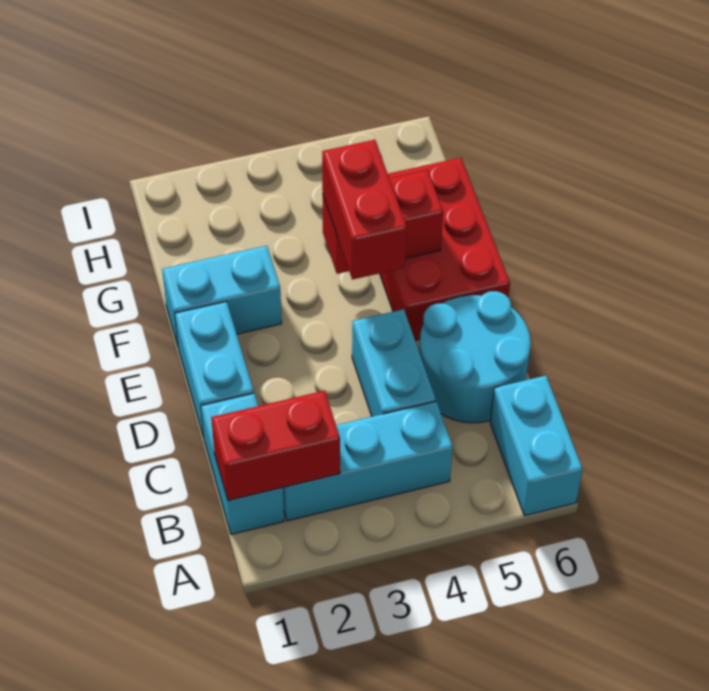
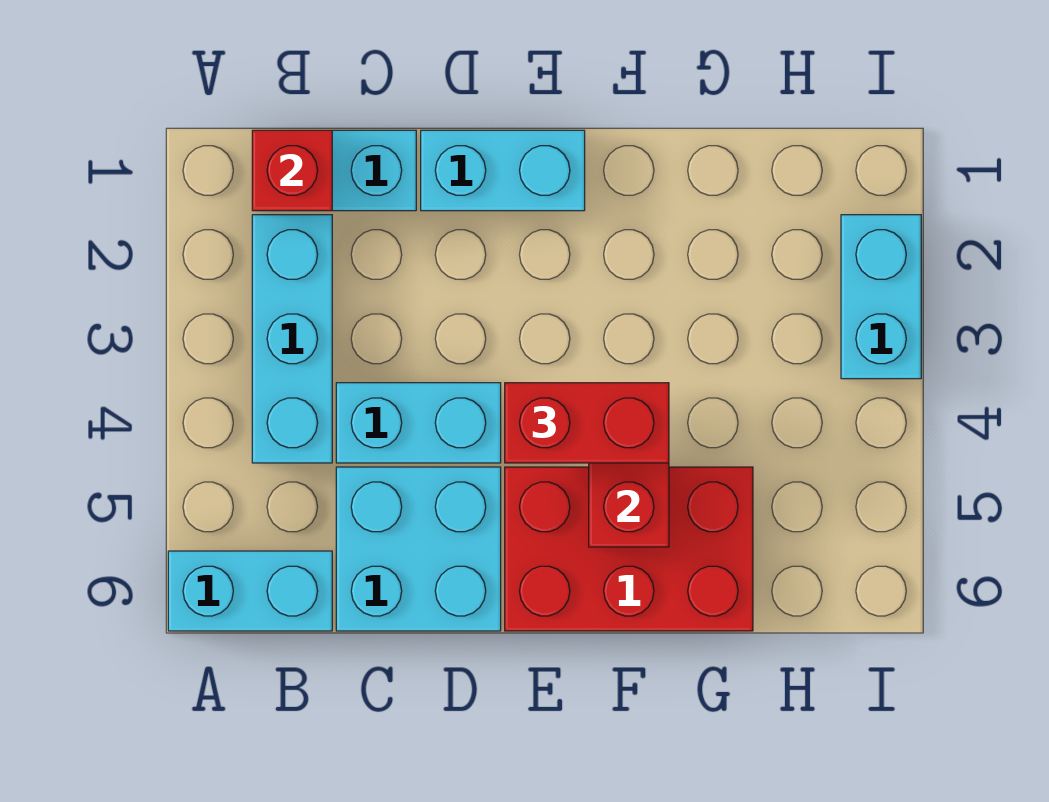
red 1x2 brick [211,391,340,501] -> red 1x1 brick [252,130,332,211]
cyan 2x2 round brick [419,291,531,423] -> cyan 2x2 brick [336,467,501,631]
cyan 1x2 brick [162,246,282,345] -> cyan 1x2 brick moved to [841,215,921,379]

